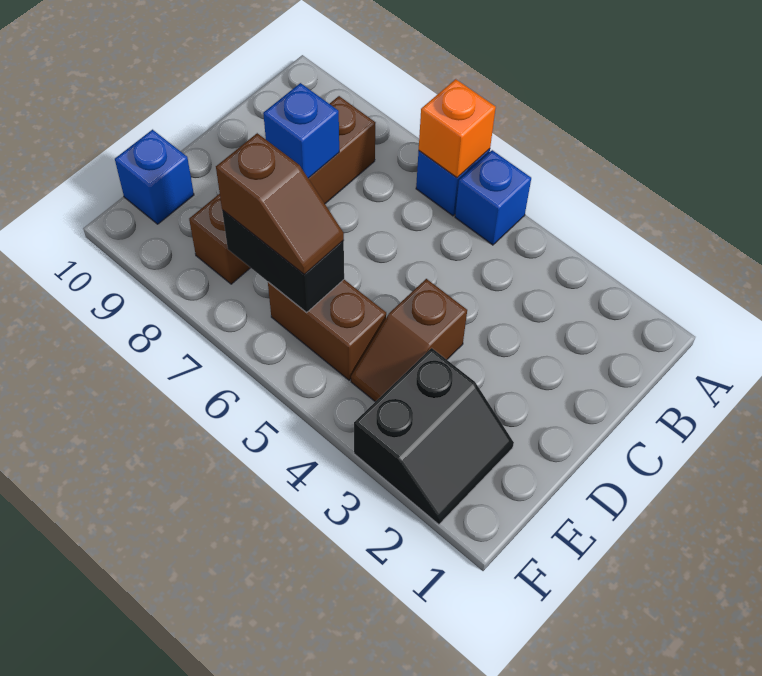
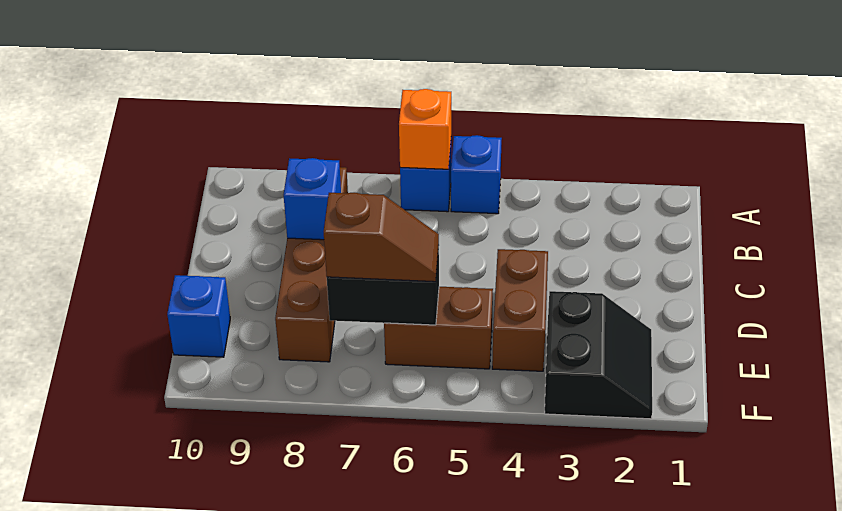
brown 1x2 slope [351,279,467,402] -> brown 1x2 brick [492,249,548,371]

